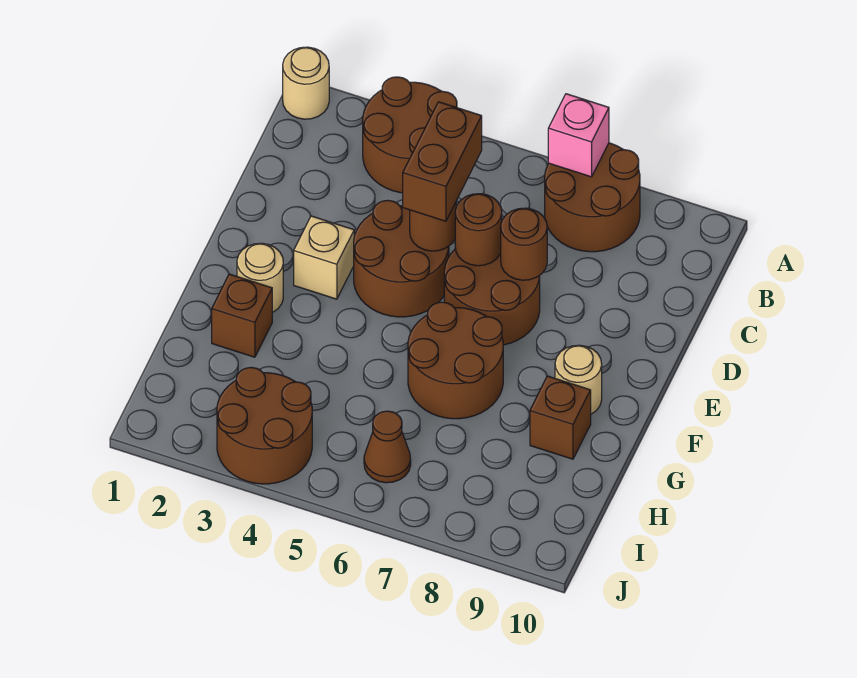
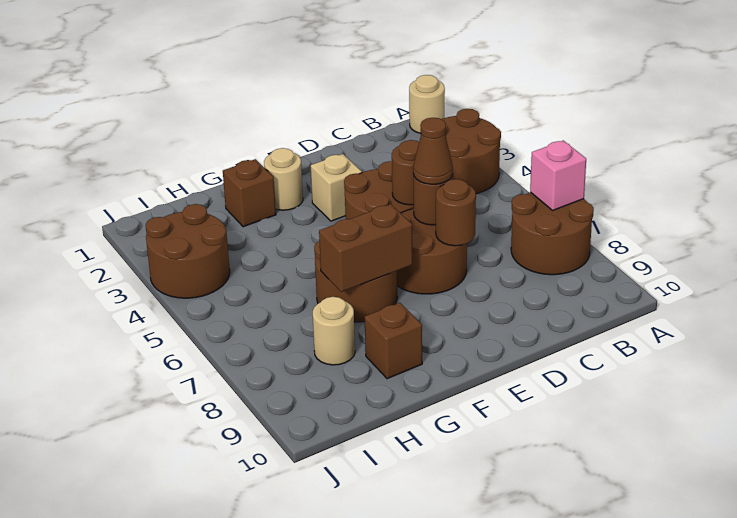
brown 1x2 brick [403,102,482,221] -> brown 1x2 brick moved to [319,204,412,292]
tan 1x1 round brick [555,345,602,414] -> tan 1x1 round brick moved to [313,297,355,365]
brown 1x1 cone [364,411,411,483] -> brown 1x1 cone moved to [413,118,453,184]

